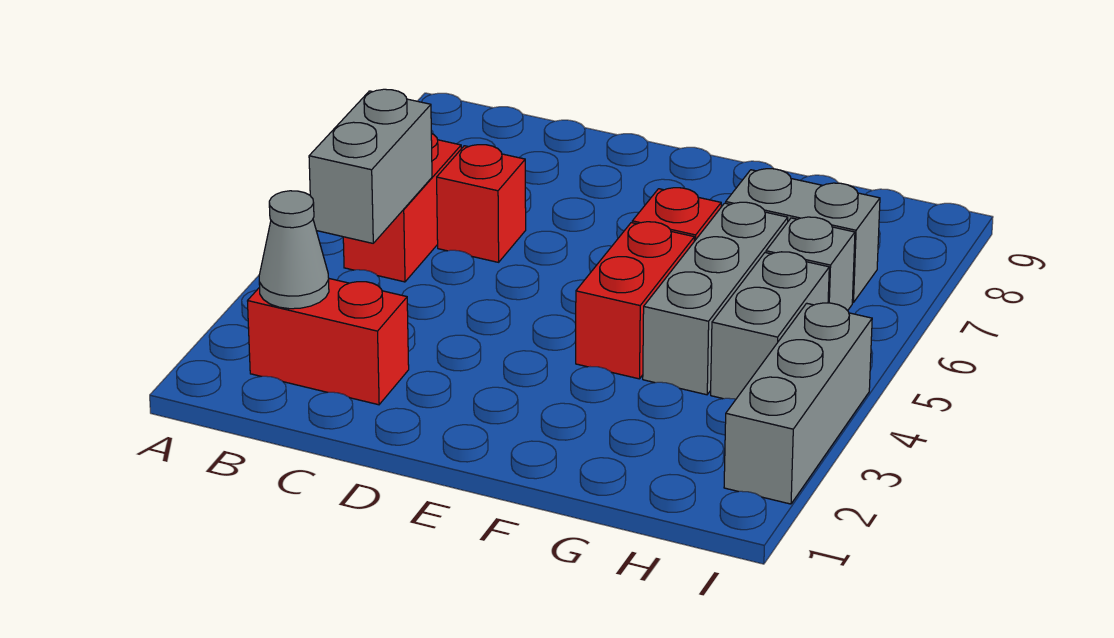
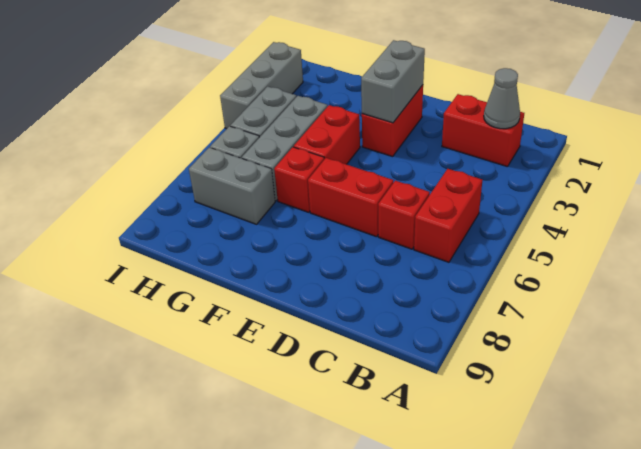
grey 1x2 brick [309,89,432,243] -> grey 1x2 brick moved to [361,40,425,123]
none -> red 1x2 brick [308,158,393,237]
none -> red 1x2 brick [362,85,423,157]

